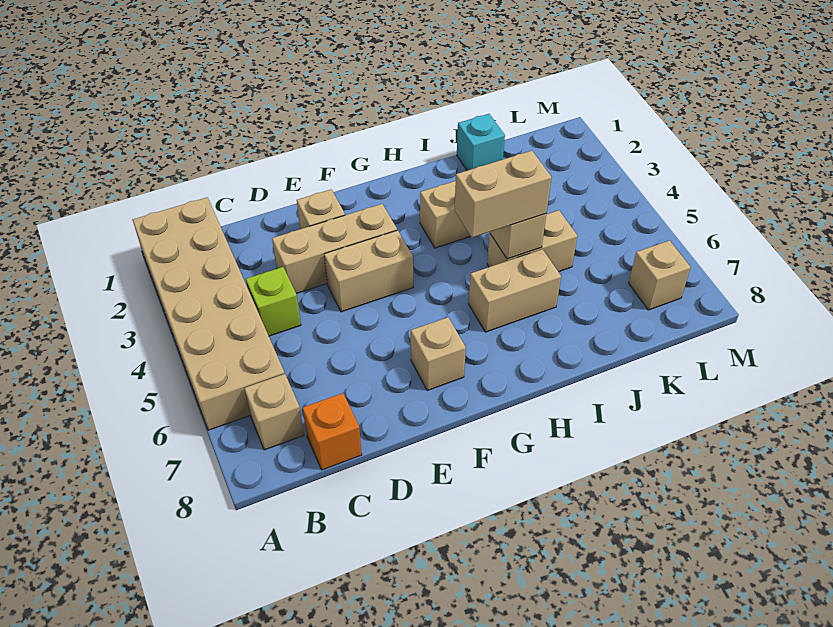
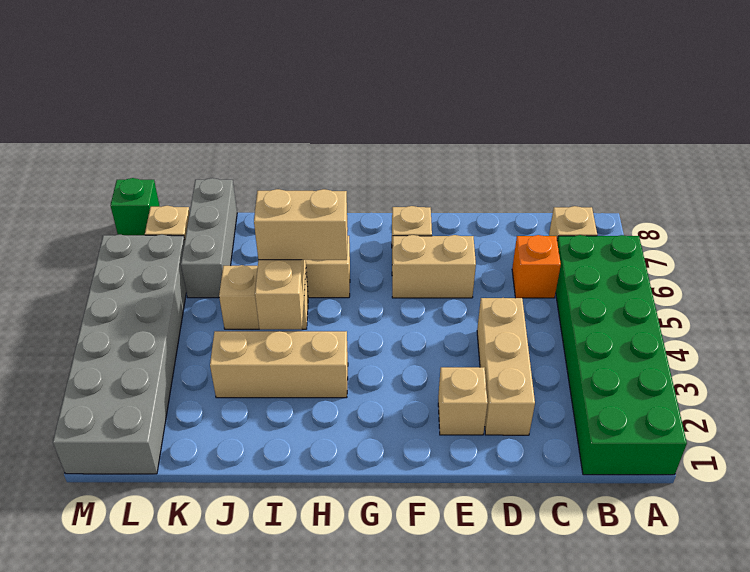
tan 2x6 brick [133,197,285,430] -> green 2x6 brick [556,235,687,475]
lime 1x1 brick [246,267,301,336] -> none
orange 1x1 brick [303,393,362,470] -> orange 1x1 brick moved to [512,235,561,298]
tan 1x3 brick [272,204,397,294] -> tan 1x3 brick turned to [477,298,535,435]
tan 1x2 brick [324,230,413,312] -> tan 1x2 brick moved to [392,235,476,298]
cyan 1x1 brick [457,114,505,170] -> none
none -> grey 1x3 brick [181,178,237,298]
none -> grey 2x6 brick [53,235,186,474]
none -> green 1x1 brick [110,178,160,235]

